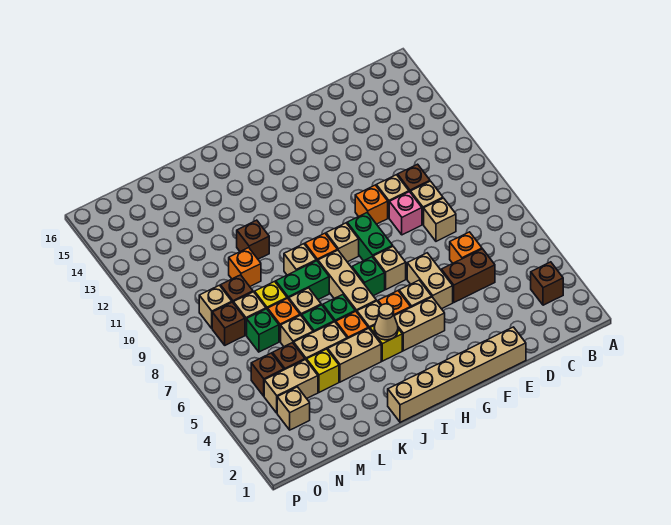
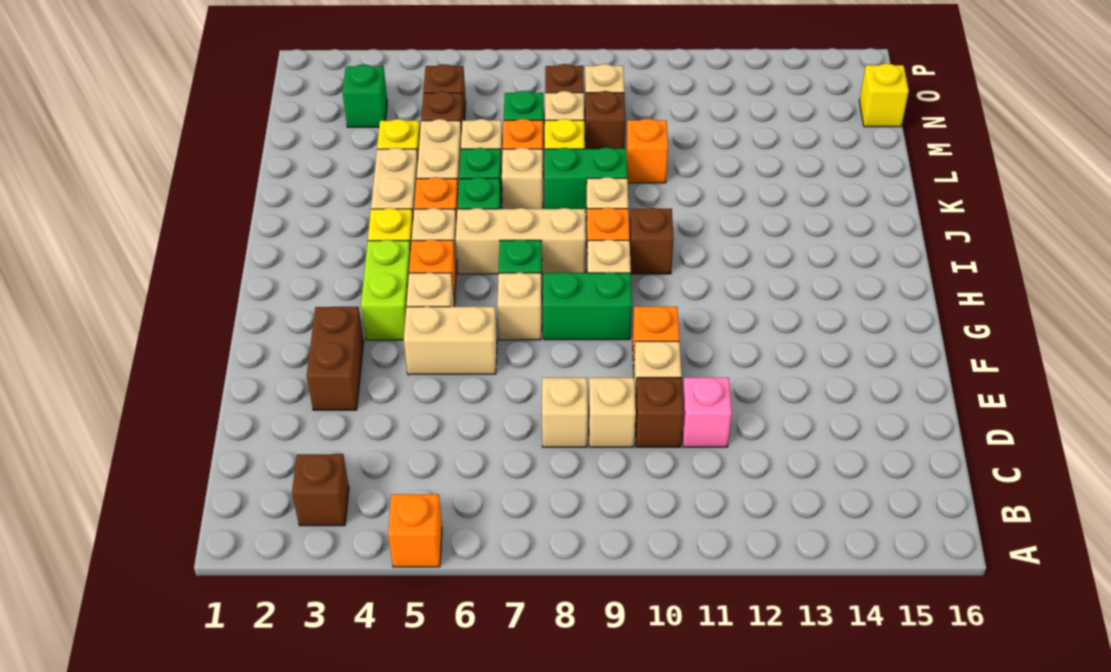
brown 1x2 brick [441,249,495,302] -> brown 1x2 brick moved to [307,307,364,410]
orange 1x1 brick [450,232,482,263] -> orange 1x1 brick moved to [388,494,442,567]
tan 1x6 brick [388,327,526,422] -> none
pink 1x1 brick [389,192,422,235] -> pink 1x1 brick moved to [682,378,732,447]
tan 1x2 brick [394,297,445,351] -> lime 1x2 brick [361,240,411,340]
tan 1x1 cone [374,304,398,340] -> none
green 1x2 brick [276,261,329,300] -> green 1x2 brick turned to [544,148,627,212]
brown 1x1 brick [237,220,269,259] -> brown 1x1 brick moved to [629,208,674,274]
tan 1x2 brick [264,360,318,413] -> none
tan 1x1 brick [277,387,310,430] -> green 1x1 brick [342,64,387,127]
none -> yellow 1x1 brick [859,64,909,127]

